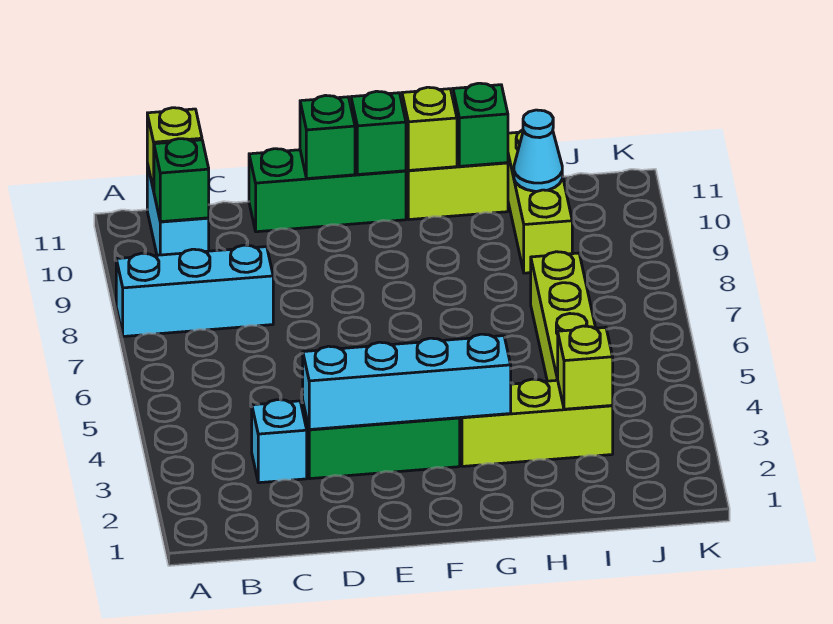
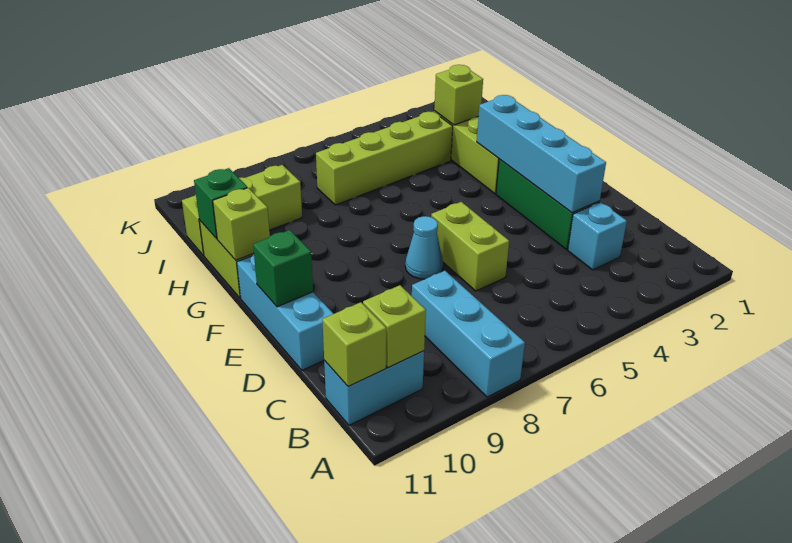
green 1x1 brick [154,139,209,222] -> lime 1x1 brick [363,285,426,367]
none -> lime 1x2 brick [431,202,509,291]
green 1x3 brick [249,149,406,232] -> cyan 1x3 brick [237,254,333,370]
green 1x1 brick [351,91,406,174] -> none
cyan 1x1 cone [514,110,562,191] -> cyan 1x1 cone moved to [405,216,443,279]

